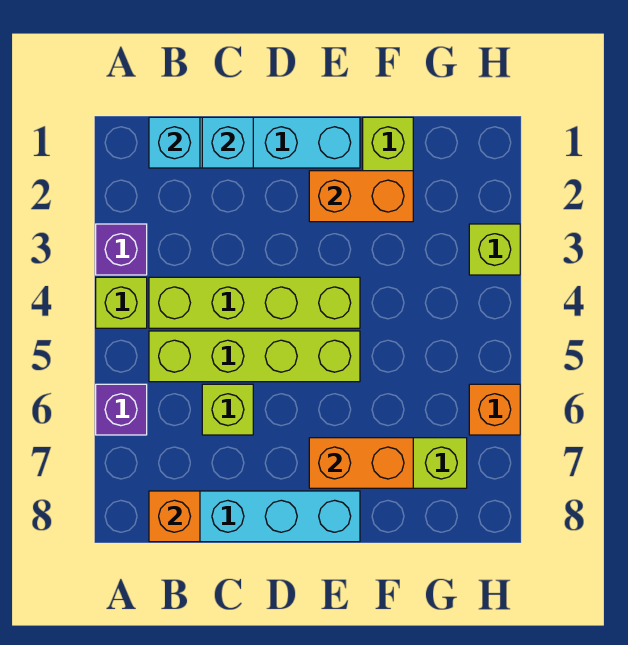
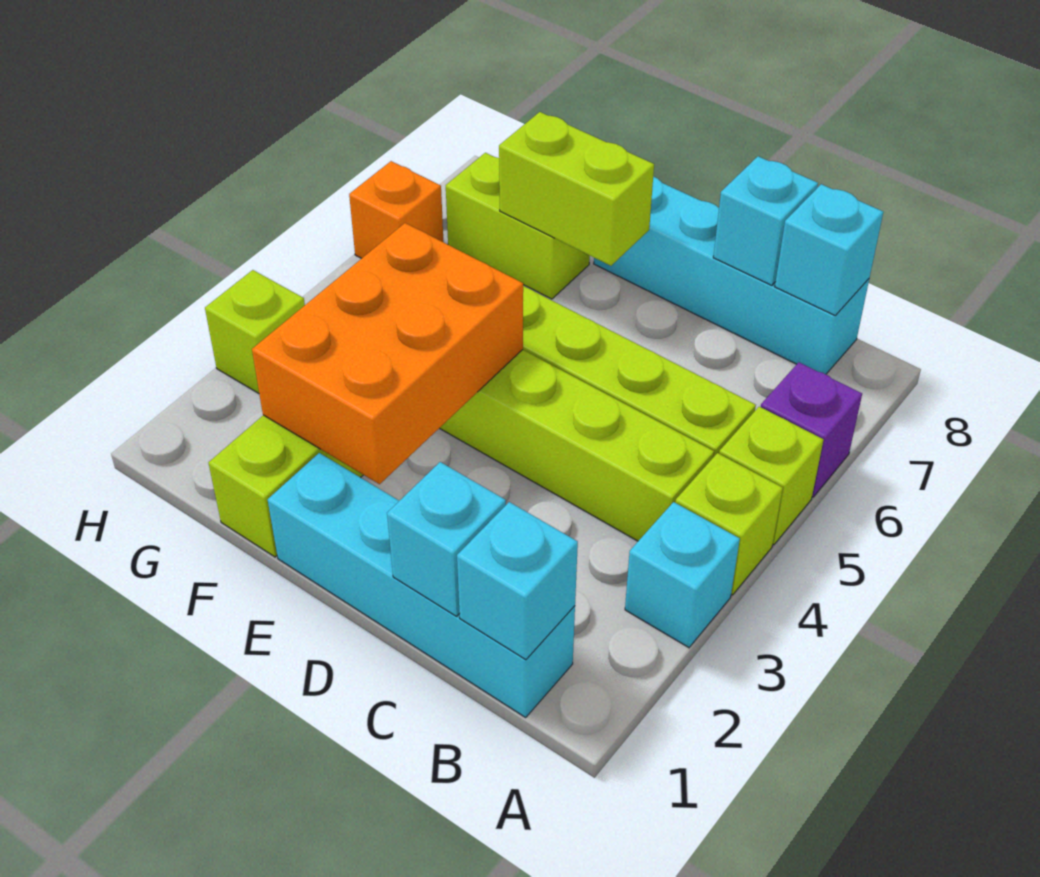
purple 1x1 brick [96,224,147,275] -> cyan 1x1 brick [625,502,740,648]
orange 1x1 brick [149,491,200,542] -> cyan 1x1 brick [775,184,883,316]
lime 1x1 brick [202,384,253,435] -> lime 1x1 brick moved to [719,407,824,545]
none -> cyan 1x1 brick [713,156,818,285]
orange 1x2 brick [309,171,413,222] -> orange 2x3 brick [252,223,523,484]
orange 1x2 brick [309,438,413,488] -> lime 1x2 brick [499,112,654,266]

